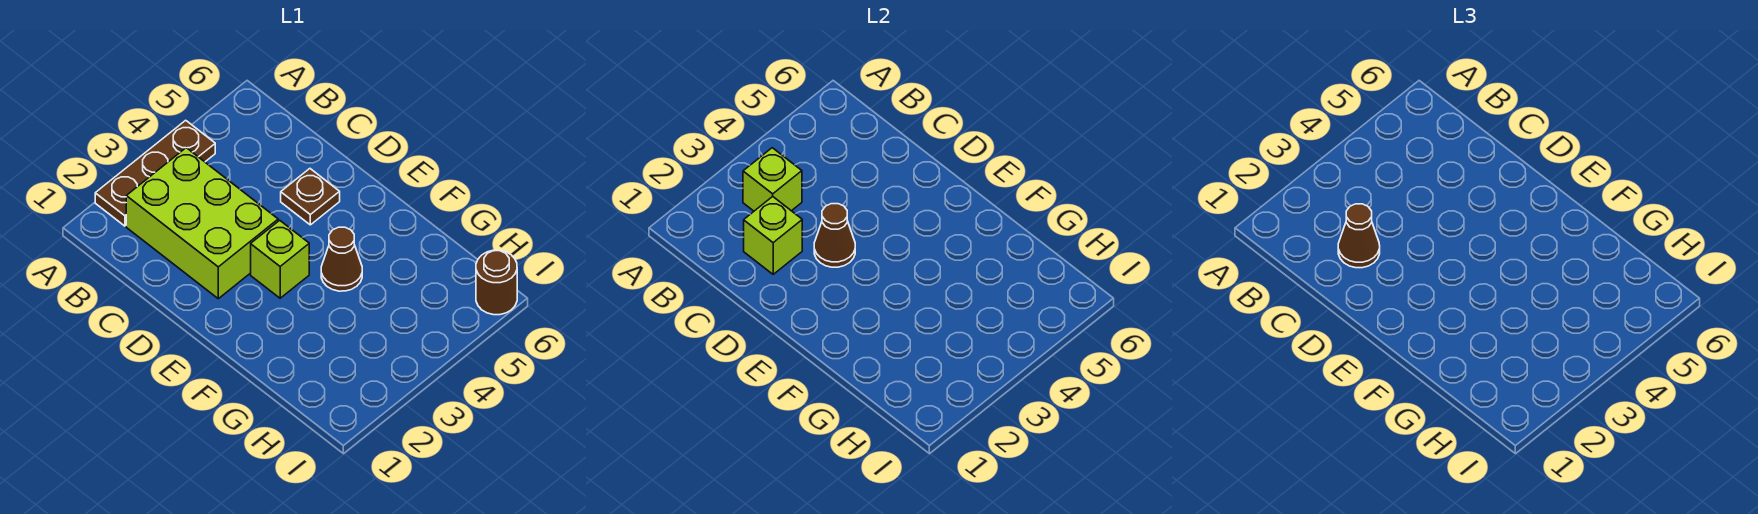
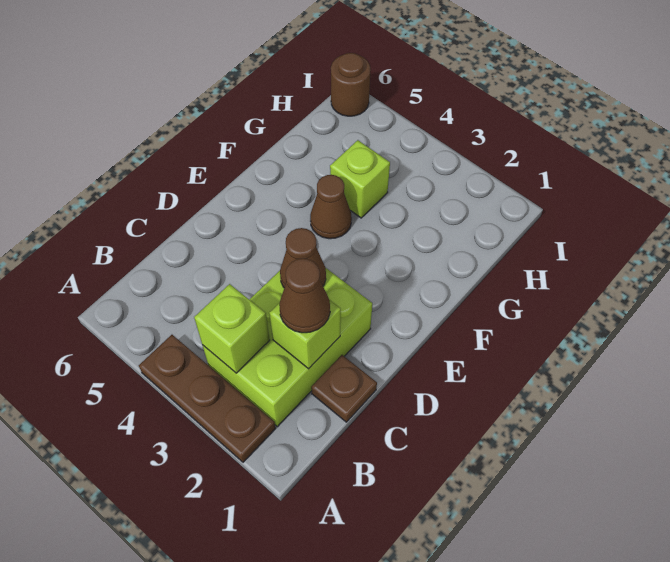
brown 1x1 plate [281,169,340,225] -> brown 1x1 plate moved to [311,355,377,422]
lime 1x1 brick [251,220,309,298] -> lime 1x1 brick moved to [330,140,390,218]

